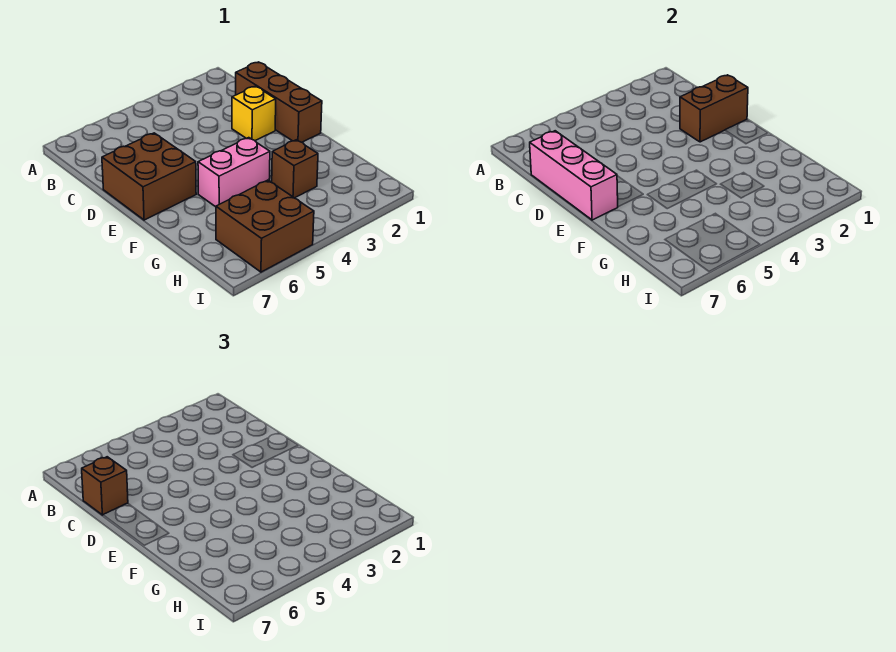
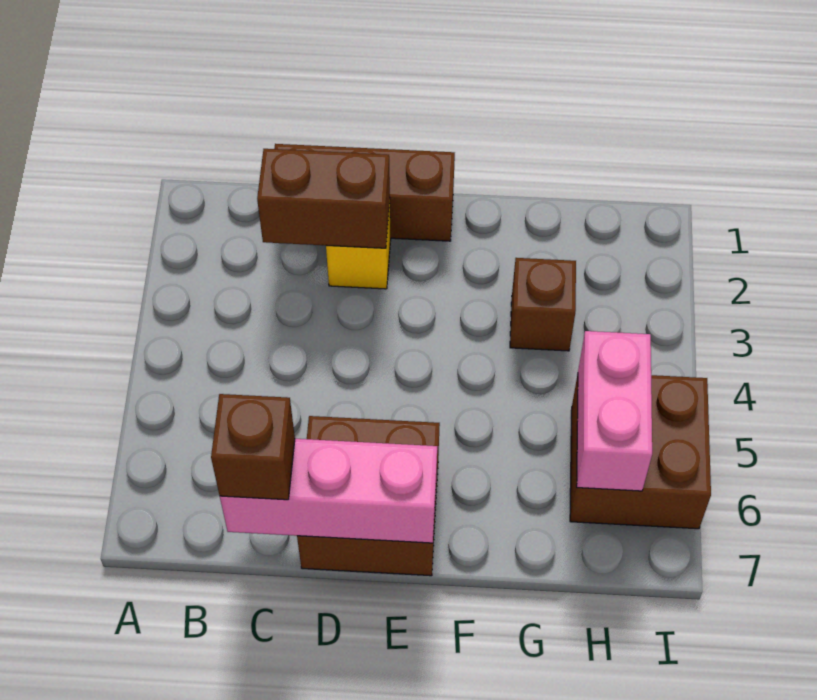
brown 1x2 brick [680,75,748,142] -> brown 1x2 brick turned to [257,149,390,248]
pink 1x2 brick [198,138,270,207] -> pink 1x2 brick moved to [577,331,652,491]

